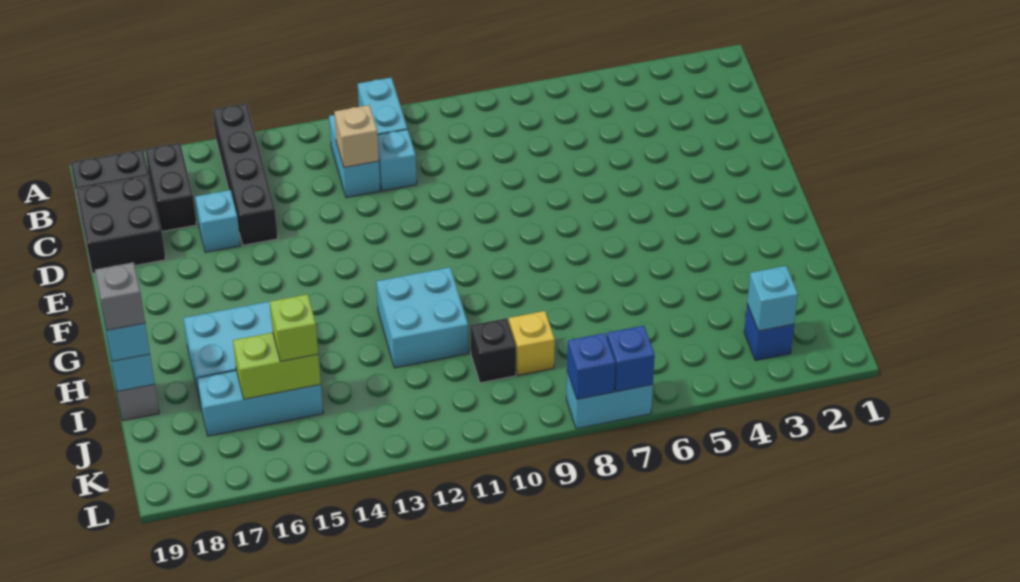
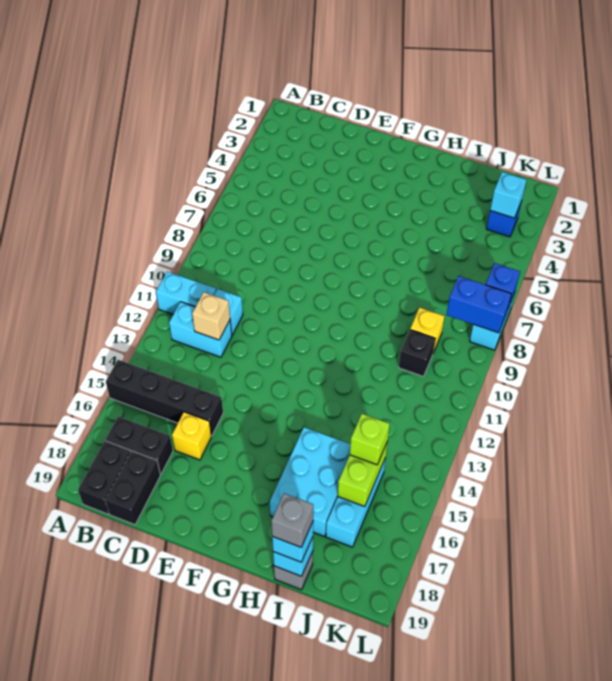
black 2x2 brick [76,176,166,273] -> black 1x2 brick [105,451,160,525]
cyan 1x1 brick [195,190,241,252] -> yellow 1x1 brick [172,412,211,460]
cyan 2x2 brick [376,267,469,368] -> none
blue 1x1 brick [567,333,615,399] -> blue 1x2 brick [447,276,512,333]

